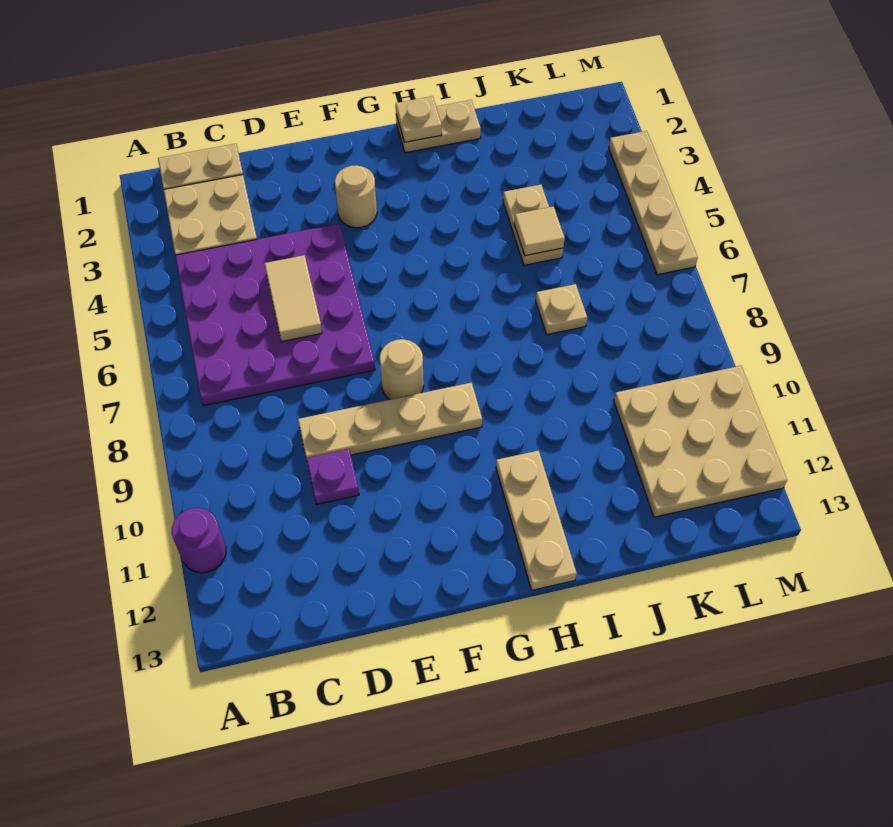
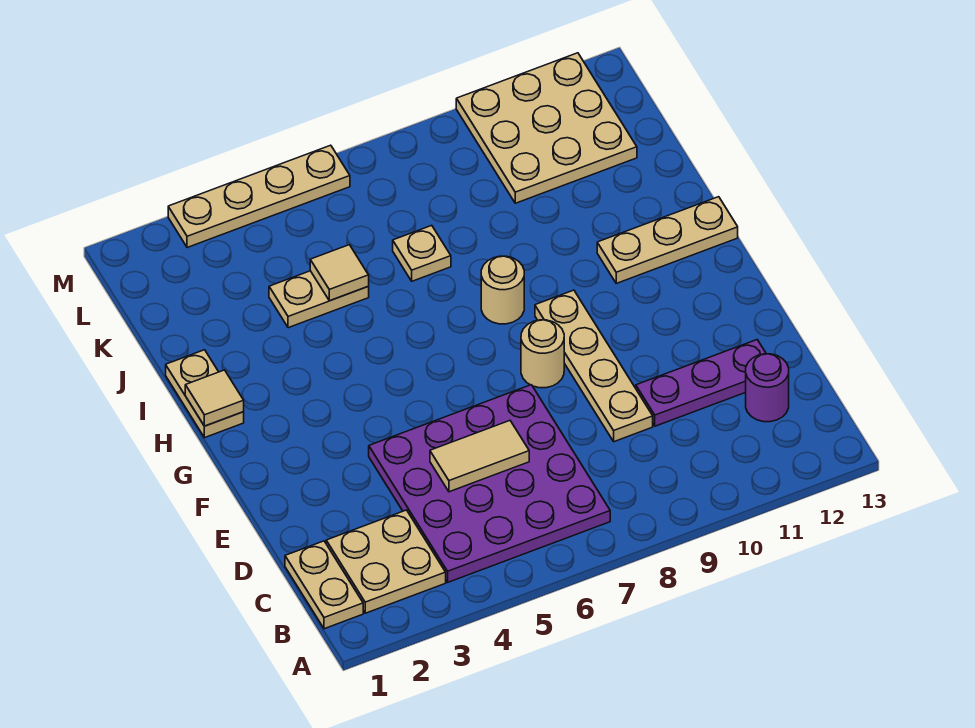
purple 1x1 round brick [172,508,226,573] -> purple 1x1 round brick moved to [746,354,789,422]
purple 1x1 plate [306,449,359,505] -> purple 1x3 plate [636,340,766,426]
tan 1x1 round brick [335,165,377,228] -> tan 1x1 round brick moved to [481,256,524,324]
tan 1x1 plate [396,96,442,142] -> tan 1x1 tile [185,370,244,426]

